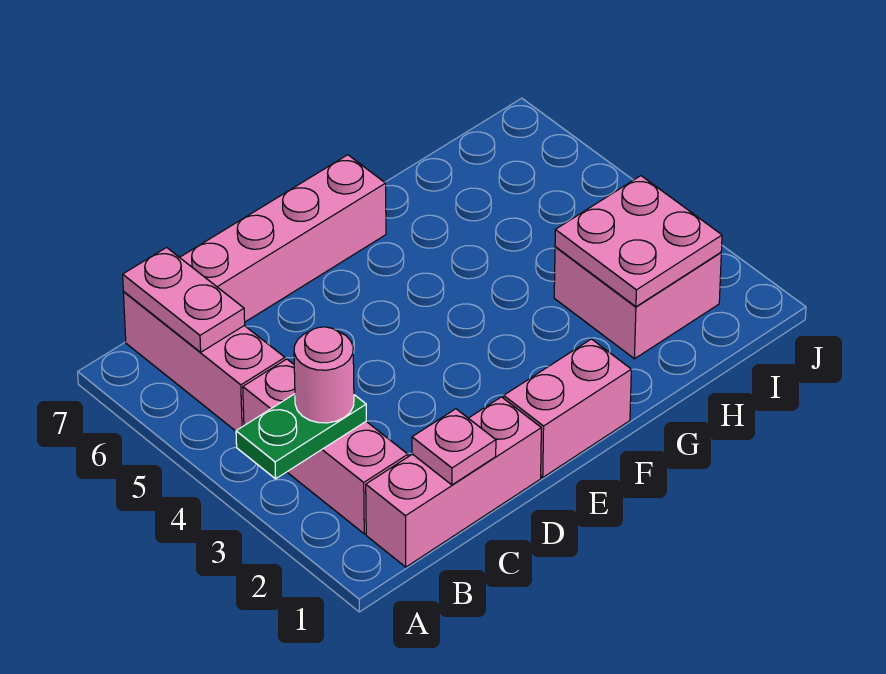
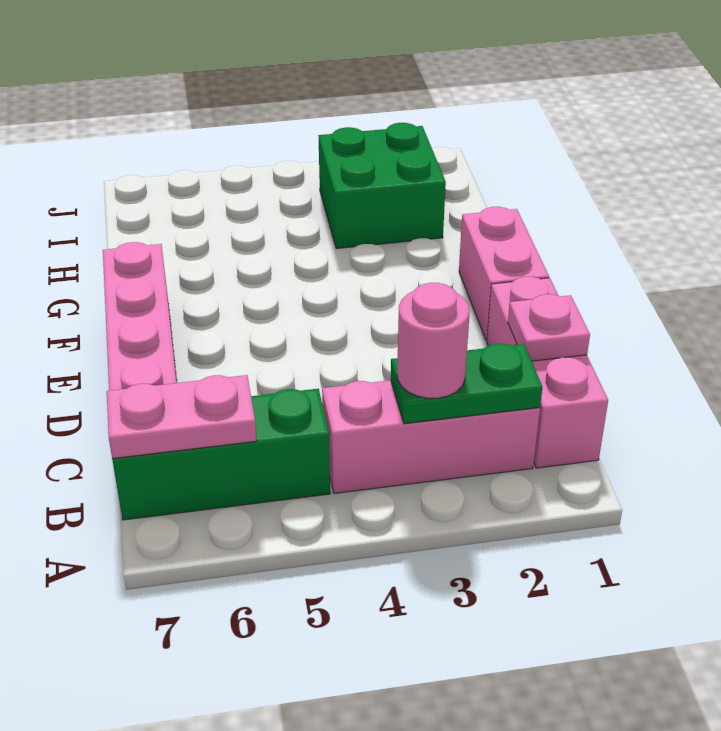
green 1x2 plate [236,394,366,479] -> green 1x2 plate turned to [391,344,542,424]
pink 1x3 brick [123,292,285,431] -> green 1x3 brick [112,389,330,520]
pink 2x2 brick [554,247,721,359] -> green 2x2 brick [318,123,446,249]
pink 2x2 plate [555,176,722,307] -> none

